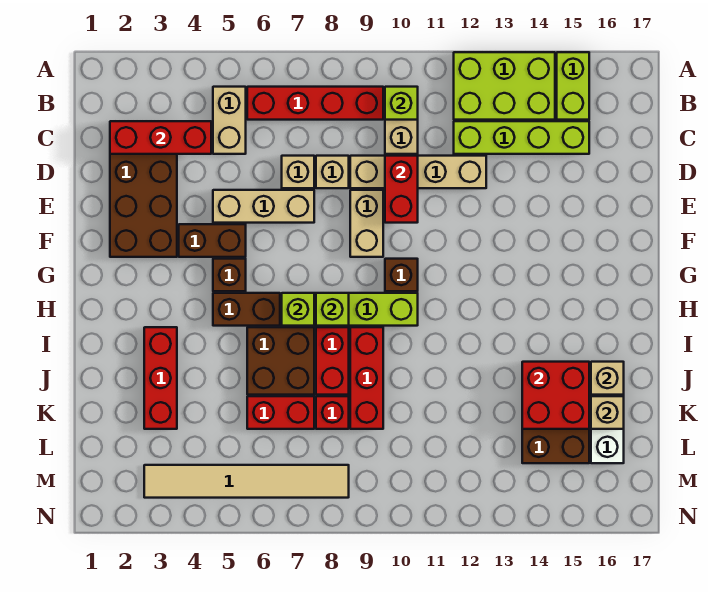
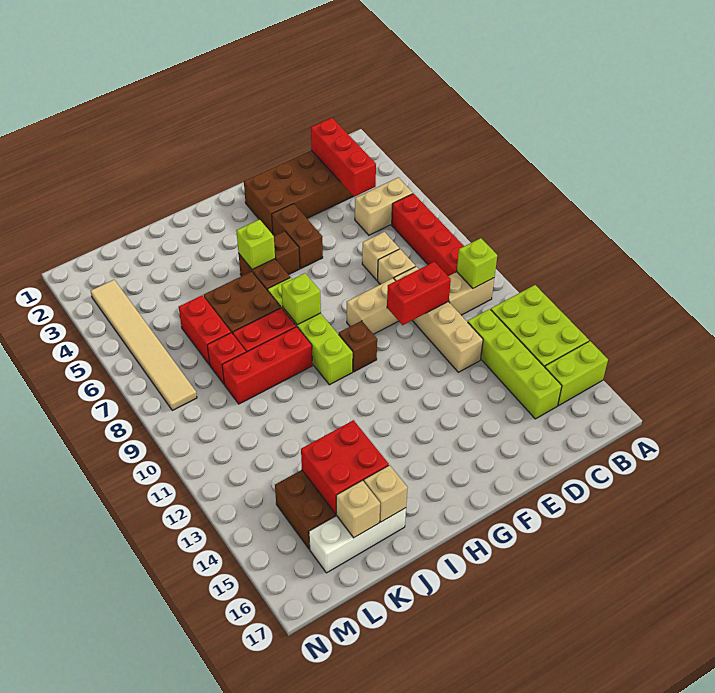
tan 1x3 brick [213,190,314,223] -> none
lime 1x1 brick [282,293,314,326] -> lime 1x1 brick moved to [236,220,275,270]
red 1x3 brick [144,327,177,429] -> none

